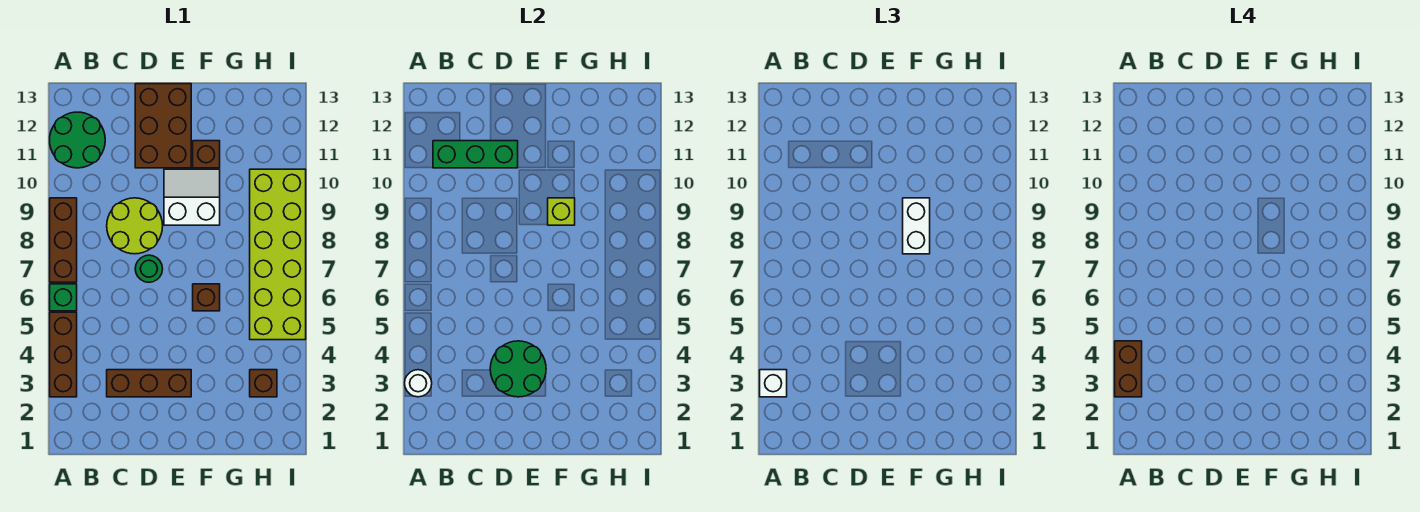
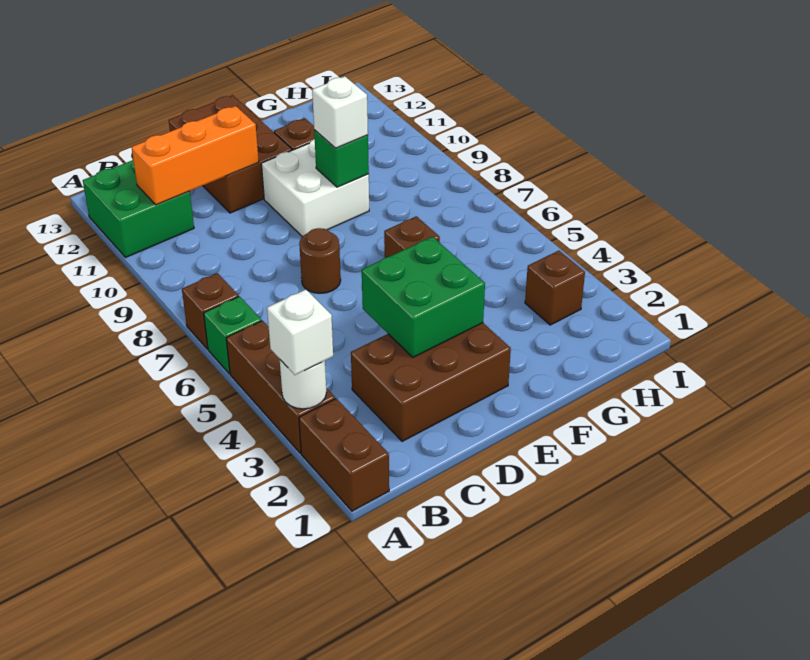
brown 1x2 brick [1115,341,1142,397] -> brown 1x2 brick moved to [299,398,389,511]
brown 1x3 brick [50,198,77,282] -> brown 1x1 brick [182,273,239,349]
green 2x2 round brick [50,112,105,168] -> green 2x2 brick [83,160,194,258]
green 1x3 brick [433,141,518,168] -> orange 1x3 brick [131,106,259,205]
brown 1x3 brick [107,370,191,397] -> brown 2x3 brick [351,323,511,442]
lime 2x2 round brick [107,198,163,254] -> none
green 2x2 round brick [490,341,546,397] -> green 2x2 brick [362,237,485,357]
green 1x1 round brick [135,255,163,282] -> brown 1x1 round brick [299,228,341,293]
white 2x2 slope [164,169,220,225] -> white 2x2 brick [261,139,369,237]
white 1x2 brick [903,198,930,254] -> white 1x1 brick [312,76,368,148]
lime 1x1 brick [548,198,575,225] -> green 1x1 brick [314,130,369,187]
lime 2x6 brick [250,169,306,340] -> none

